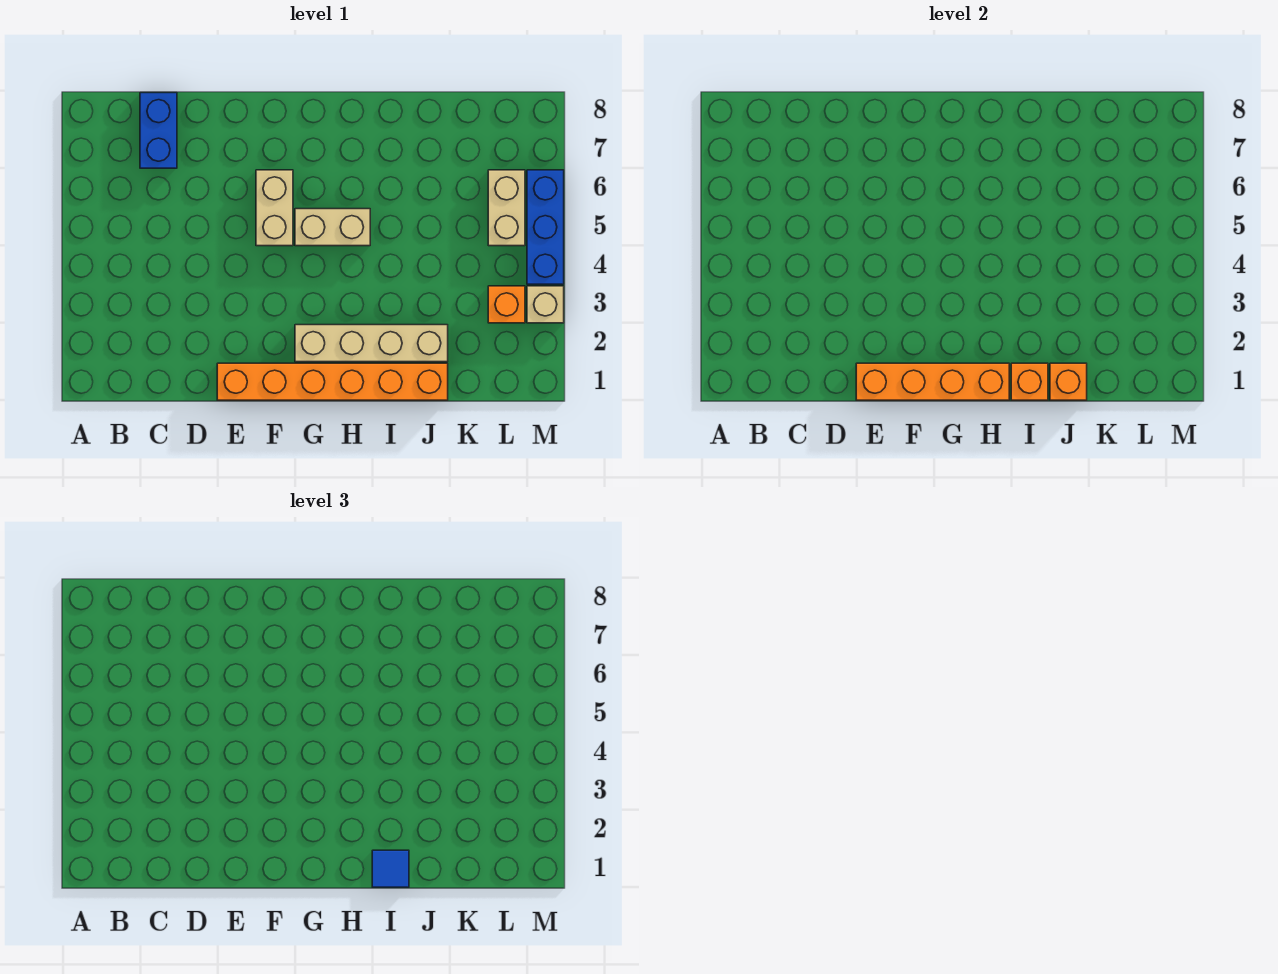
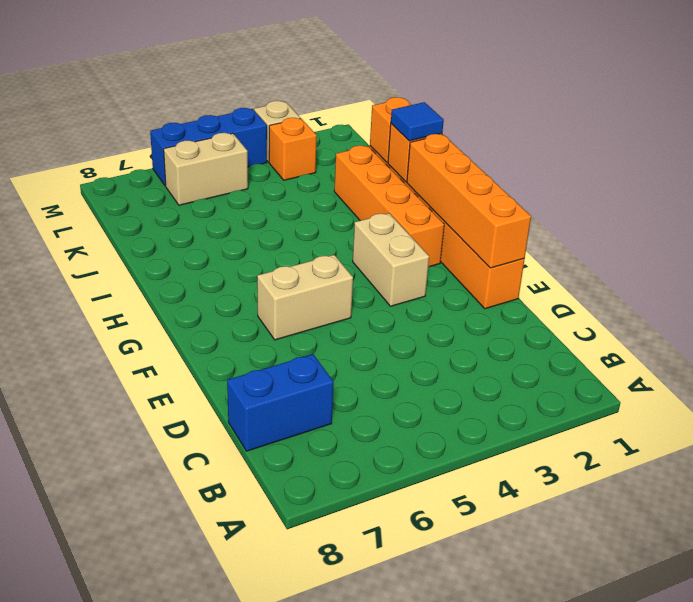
tan 1x4 brick [295,325,448,362] -> orange 1x4 brick [334,146,444,267]
tan 1x2 brick [295,209,370,246] -> tan 1x2 brick moved to [353,213,429,306]

